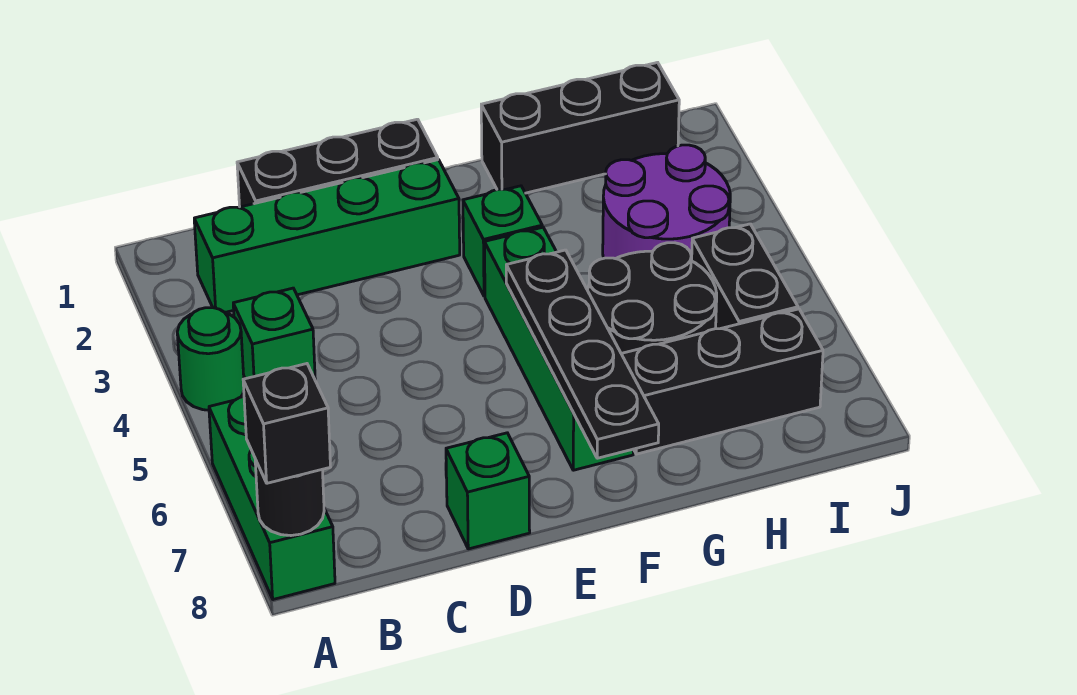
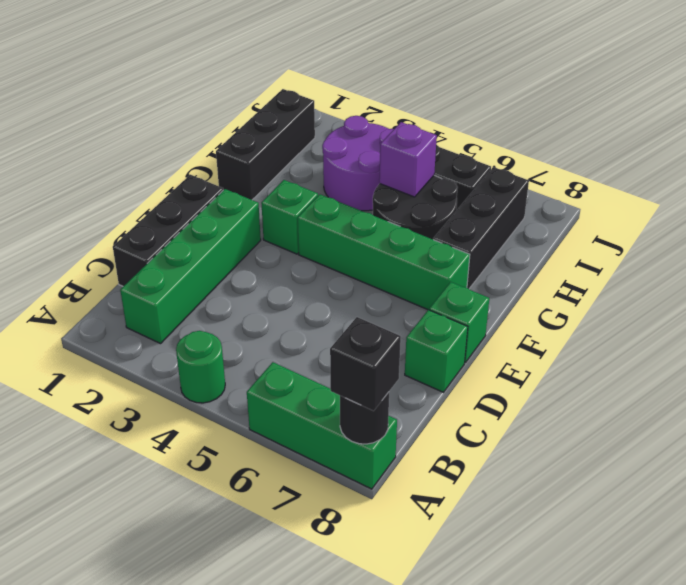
green 1x1 brick [233,288,315,379] -> green 1x1 brick moved to [429,282,489,363]
black 1x4 plate [506,250,659,458] -> none
none -> purple 1x1 brick [379,122,437,197]

